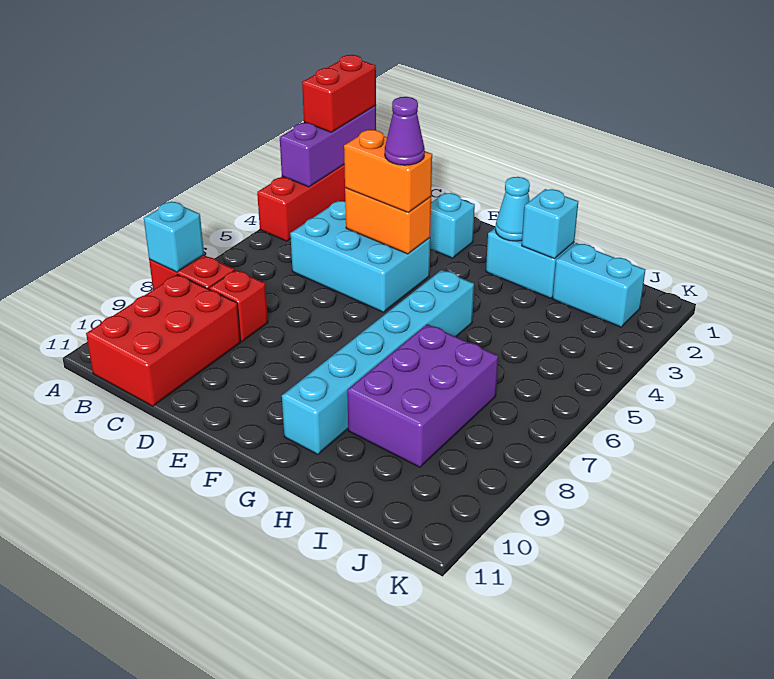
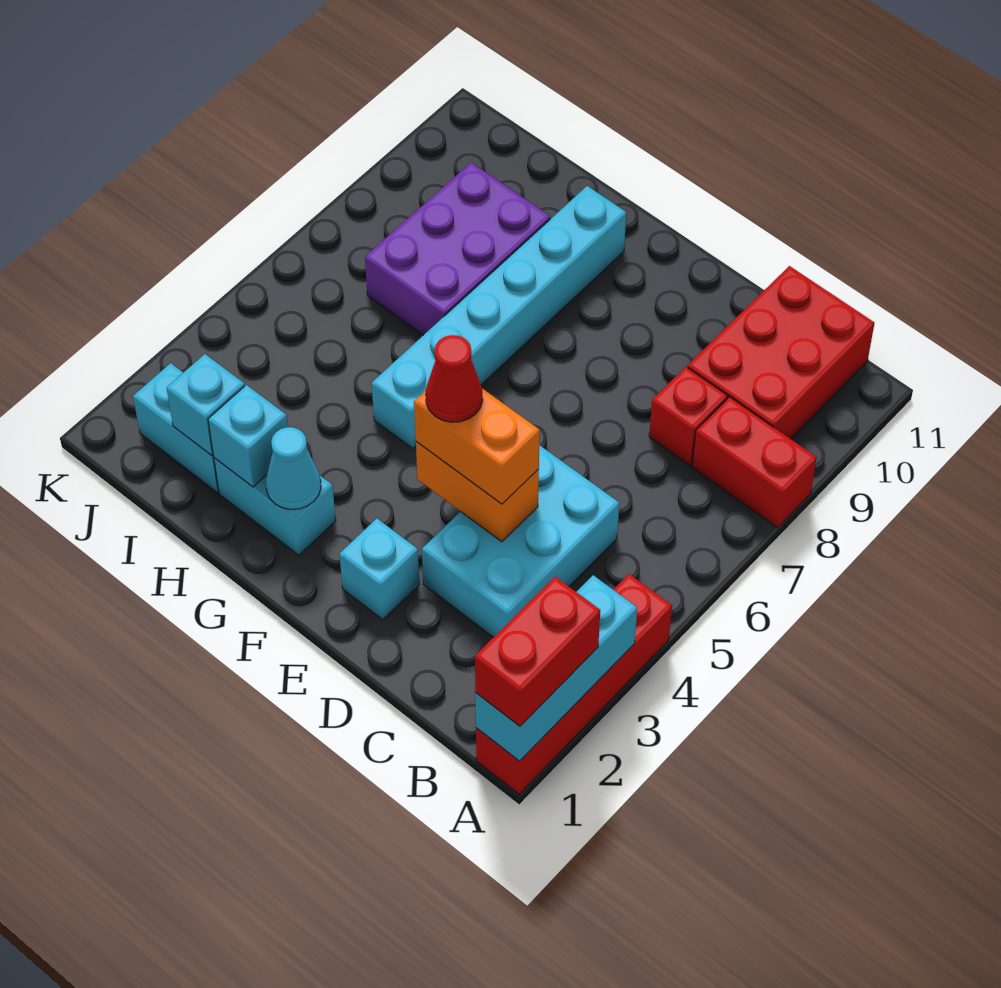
purple 1x3 brick [280,106,376,187] -> cyan 1x3 brick [475,575,637,761]
cyan 1x1 brick [144,201,204,272] -> cyan 1x1 brick moved to [167,354,245,456]
cyan 2x3 brick [290,201,430,312] -> cyan 2x3 brick turned to [422,445,619,638]
purple 1x1 cone [385,97,425,165] -> red 1x1 cone [426,335,483,422]

